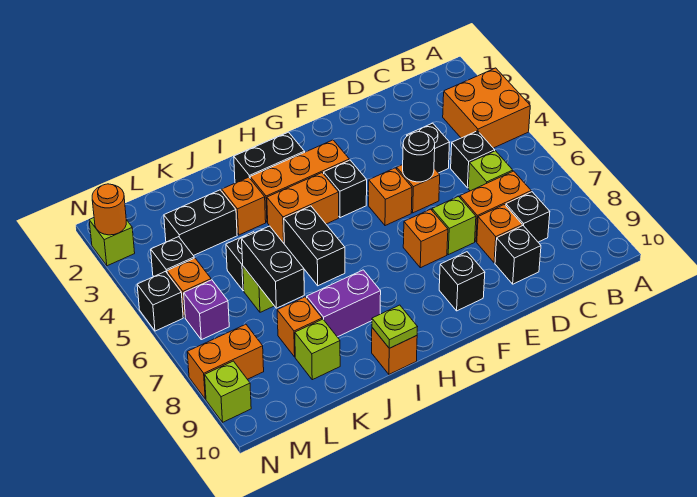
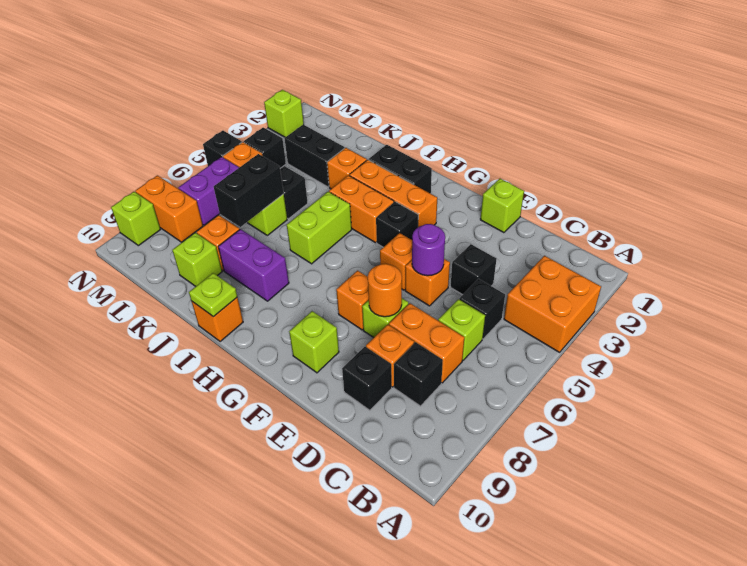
none -> lime 1x1 brick [480,179,524,233]
black 1x1 round brick [403,132,435,182] -> purple 1x1 round brick [412,224,445,276]
black 1x1 brick [439,252,485,311] -> lime 1x1 brick [289,311,339,373]
black 1x2 brick [284,206,345,286] -> lime 1x2 brick [287,192,352,264]
purple 1x1 brick [184,280,229,340] -> purple 1x2 brick [178,157,239,225]
orange 1x1 round brick [92,184,126,235] -> orange 1x1 round brick moved to [368,264,402,317]

